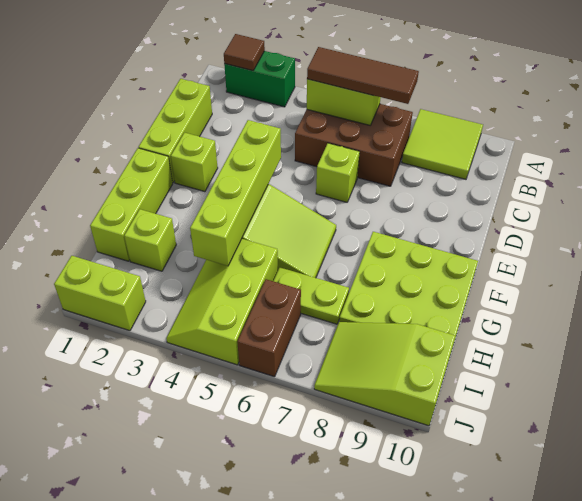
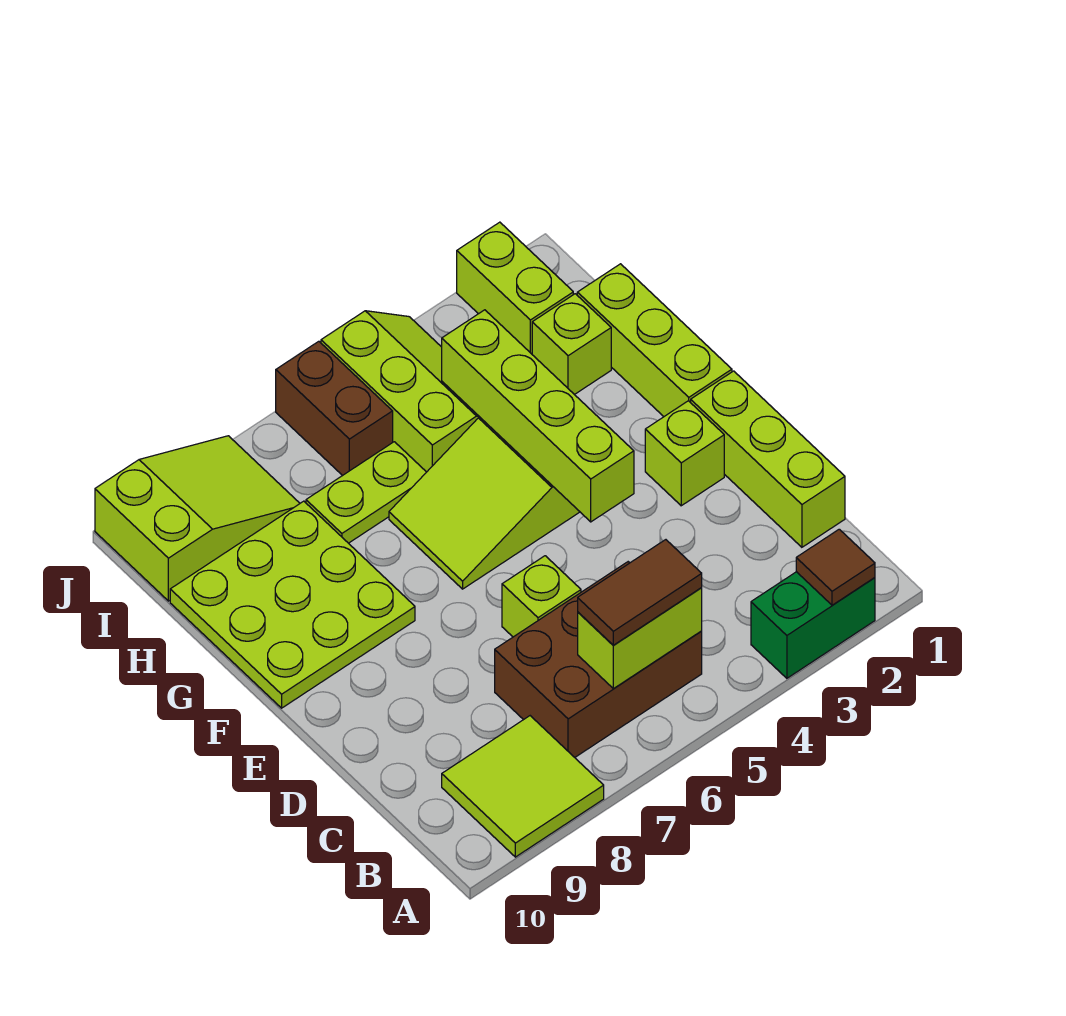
brown 1x3 tile [307,47,419,104] -> brown 1x2 tile [578,540,702,645]
lime 1x2 brick [54,256,146,331] -> lime 1x2 brick turned to [457,222,573,354]

